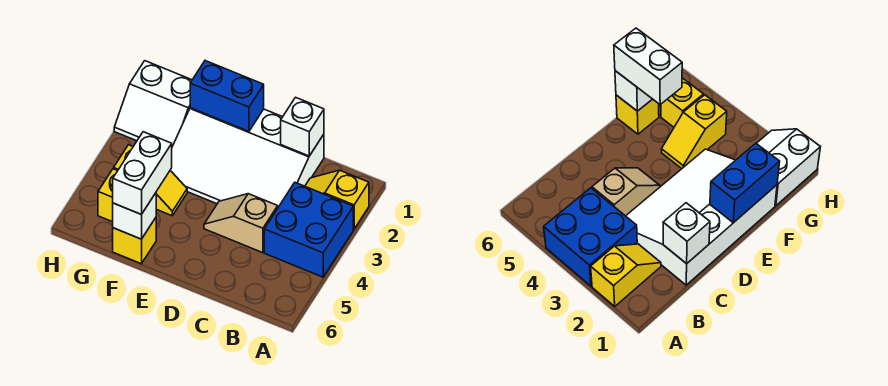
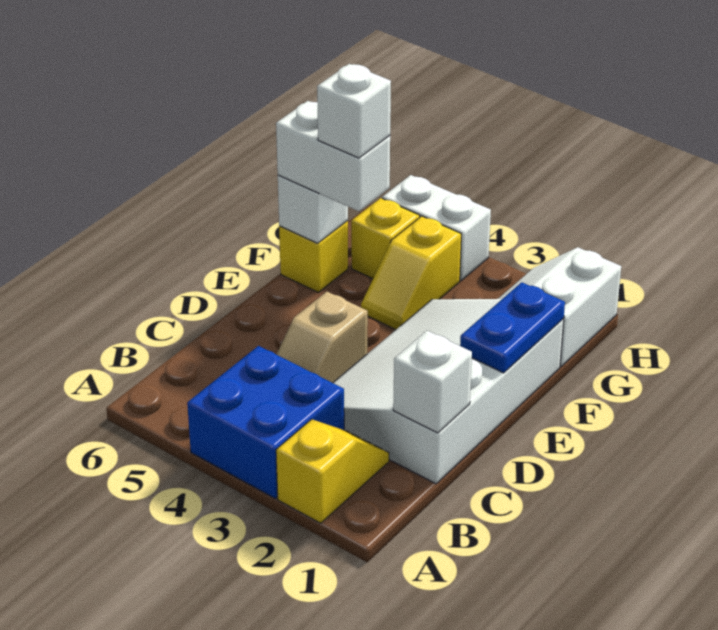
tan 1x2 slope [204,194,278,253] -> tan 1x2 slope turned to [276,292,368,383]
blue 1x2 brick [190,61,264,131] -> blue 1x2 plate [460,282,565,373]
none -> white 1x1 brick [317,64,391,158]
none -> white 1x2 brick [382,175,491,281]

